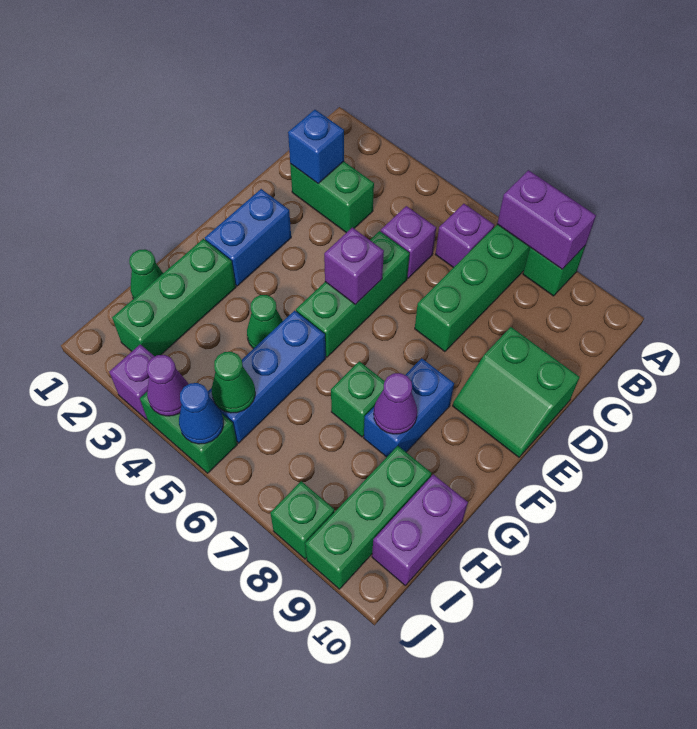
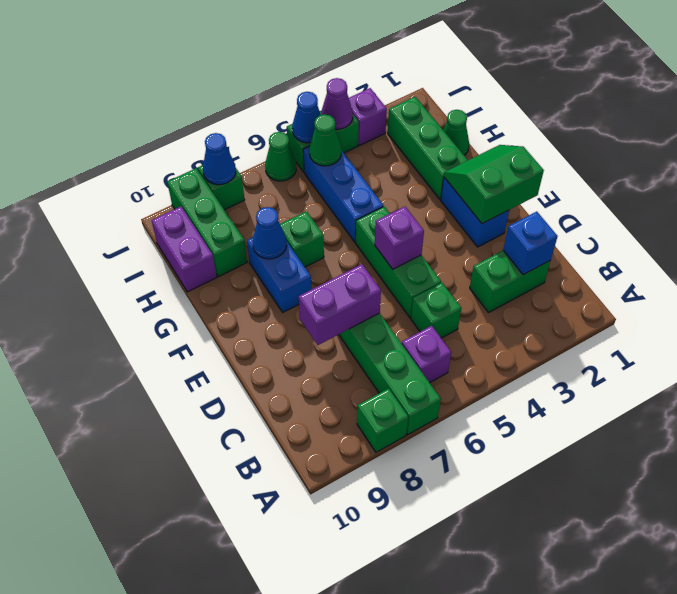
purple 1x2 brick [497,170,596,269] -> purple 1x2 brick moved to [299,264,381,345]
purple 1x1 brick [381,206,436,278] -> green 1x1 brick [411,283,461,338]
green 2x2 slope [453,327,579,457] -> green 2x2 slope moved to [444,145,544,224]
green 1x1 cone [247,295,283,349] -> green 1x1 cone moved to [265,132,296,181]
purple 1x1 cone [374,373,417,434] -> blue 1x1 cone [252,207,287,259]
none -> blue 1x1 cone [203,133,236,185]

